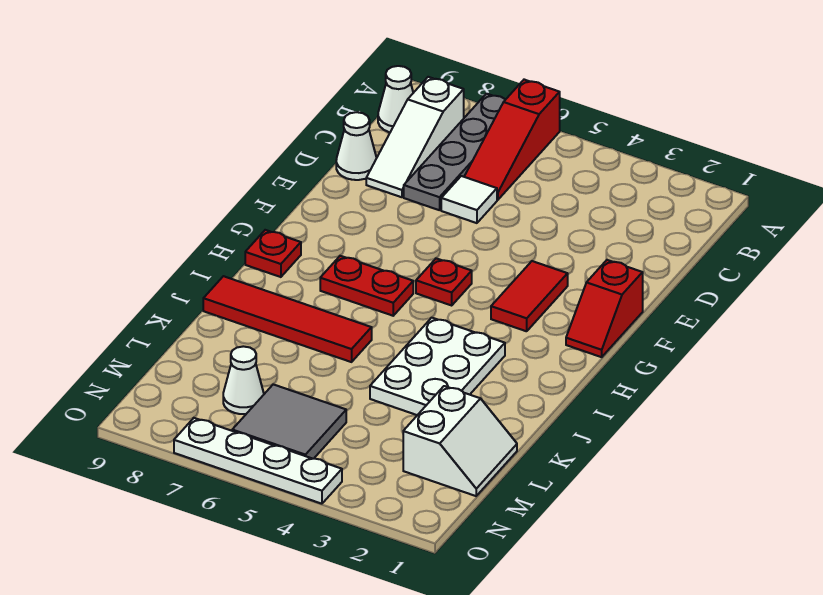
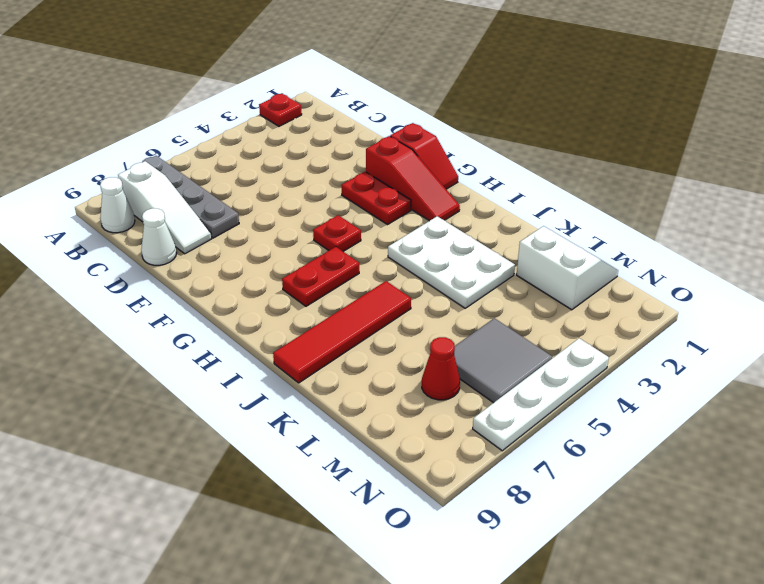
red 1x3 slope [464,80,560,200] -> red 1x3 slope moved to [366,136,460,221]
white 1x1 tile [441,176,497,223] -> none
red 1x2 tile [491,261,568,331] -> red 1x2 plate [342,172,411,225]
red 1x1 plate [245,230,301,277] -> red 1x1 plate moved to [259,93,302,126]
white 1x1 cone [223,346,264,414] -> red 1x1 cone [422,337,460,400]

